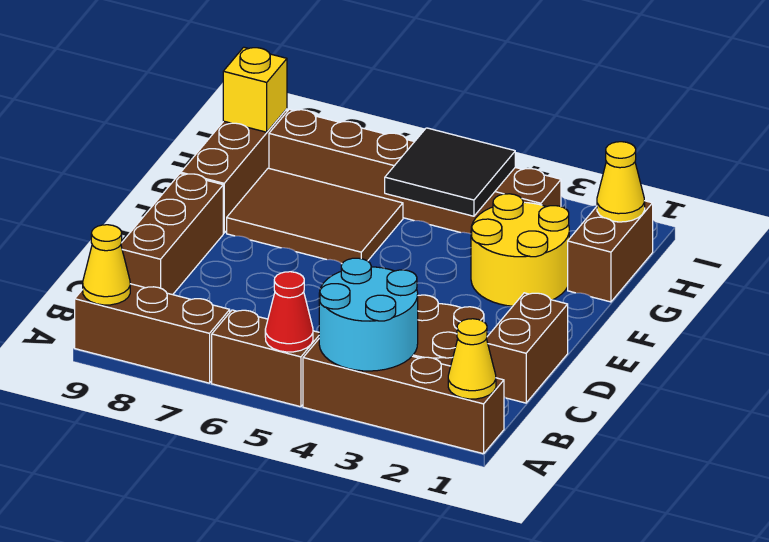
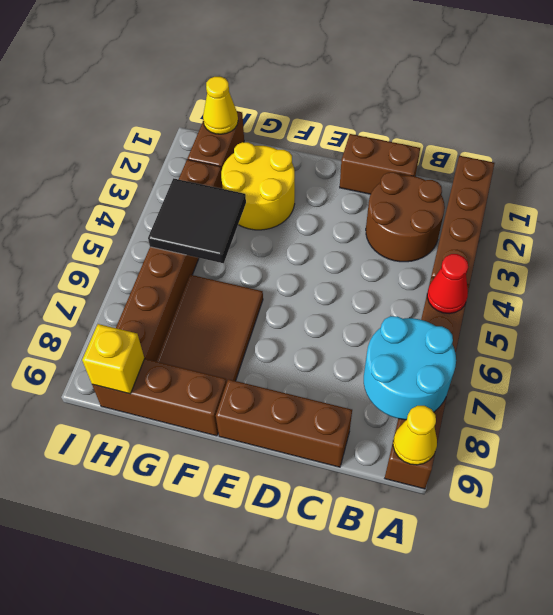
yellow 1x1 cone [448,319,496,399] -> none
cyan 2x2 round brick [319,258,418,371] -> cyan 2x2 round brick moved to [364,316,456,420]
brown 1x2 brick [568,201,653,302] -> brown 1x2 brick turned to [188,111,244,171]

